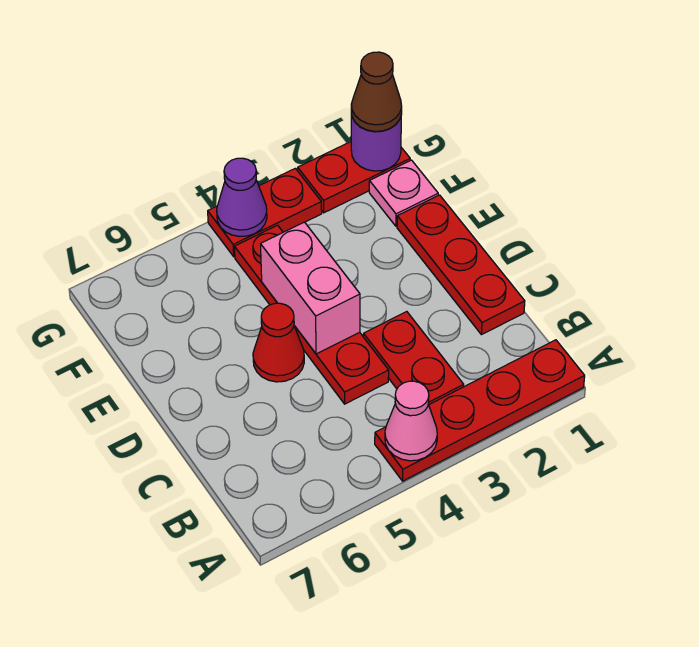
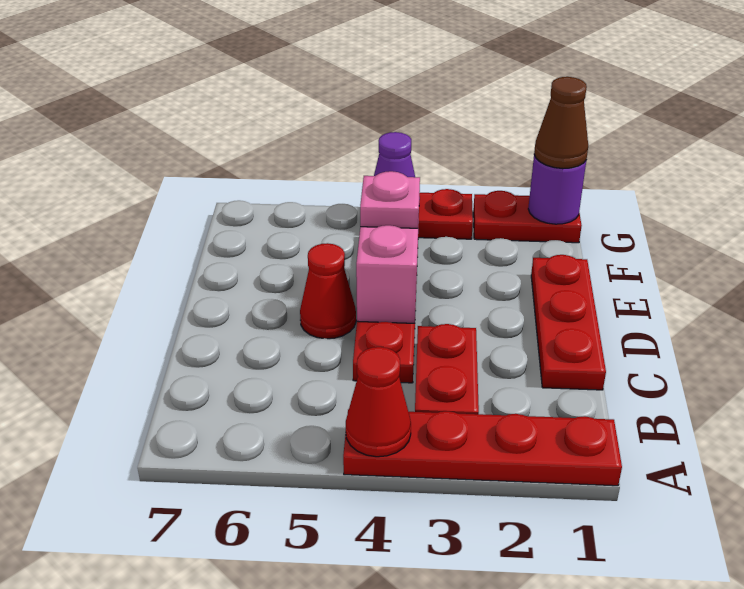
pink 1x1 cone [385,381,437,461] -> red 1x1 cone [346,347,411,457]
pink 1x1 plate [369,160,438,226] -> pink 1x1 plate moved to [360,171,420,228]

